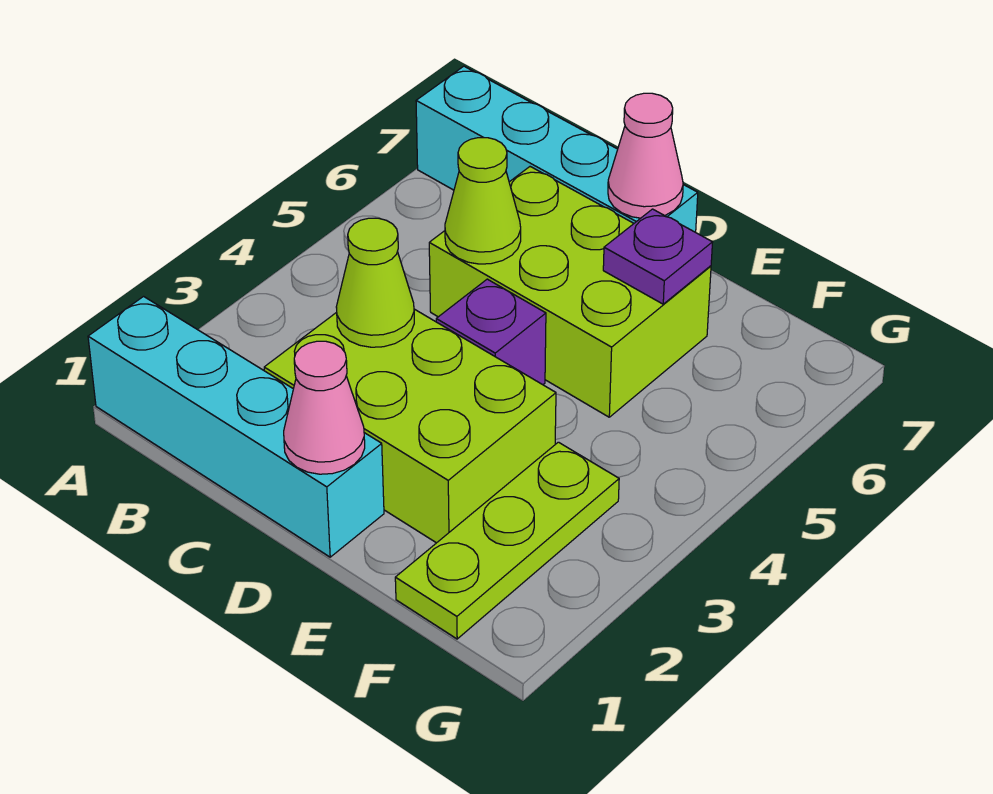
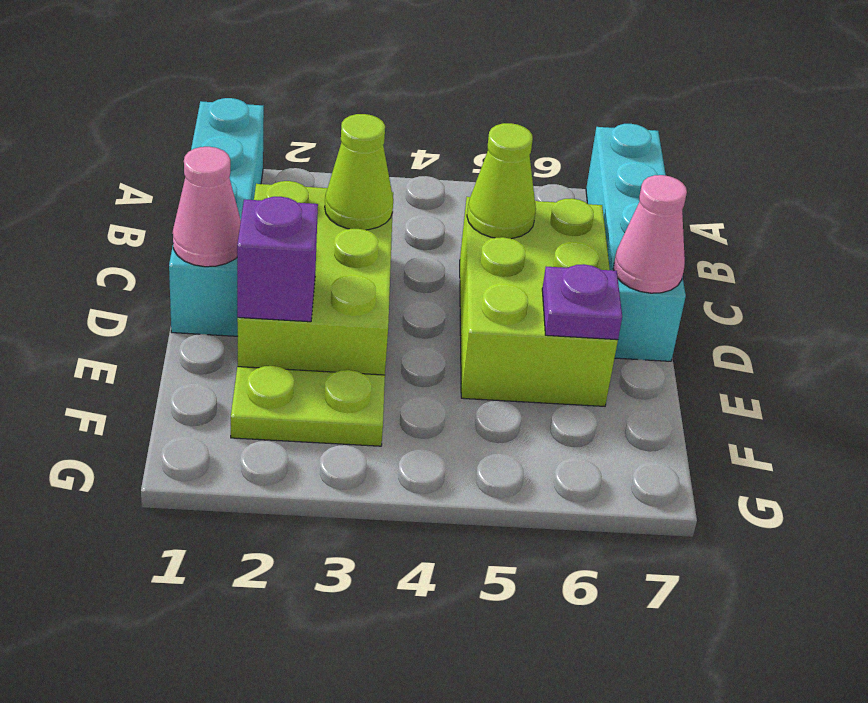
purple 1x1 brick [436,279,546,385] -> purple 1x1 brick moved to [237,197,318,322]
lime 1x3 plate [395,442,619,639] -> lime 1x2 plate [231,366,385,446]

